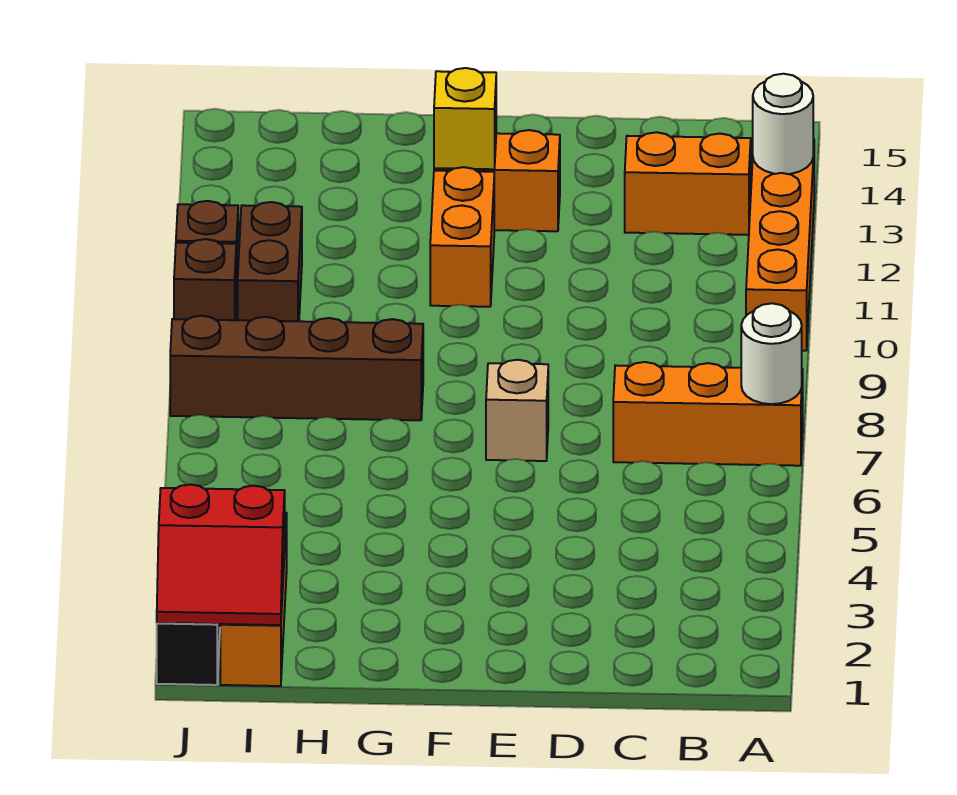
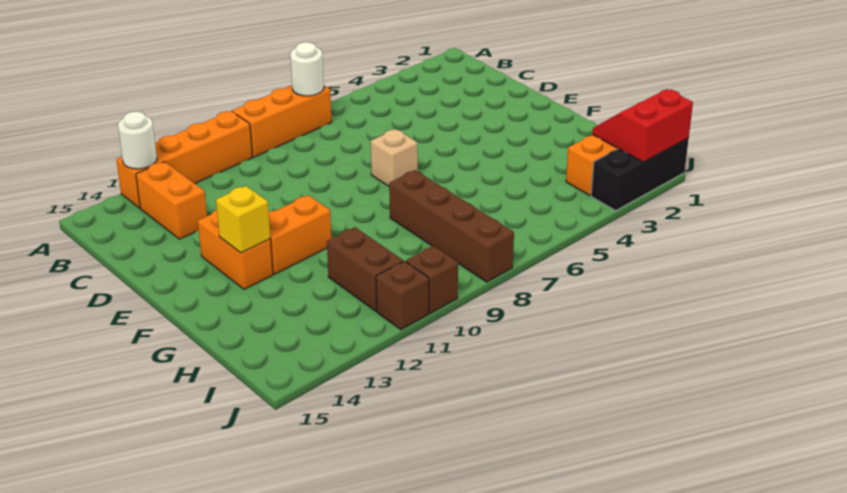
orange 1x3 brick [613,362,803,466] -> orange 1x3 brick turned to [232,85,332,157]
red 2x2 slope [157,484,285,625] -> red 2x2 slope turned to [593,89,693,162]
brown 1x2 brick [238,202,302,321] -> brown 1x2 brick turned to [327,227,403,311]

